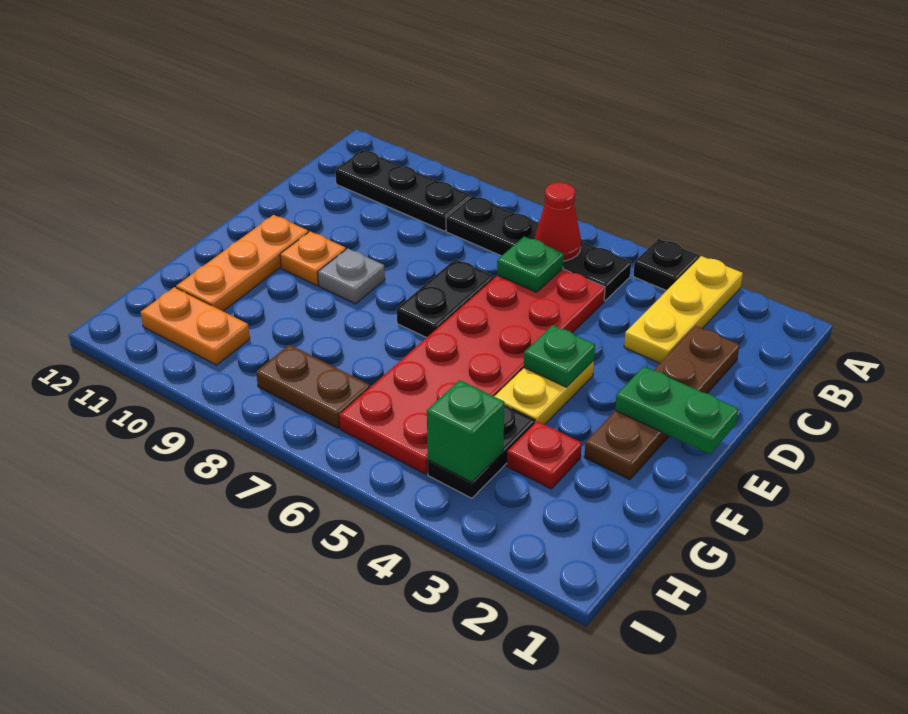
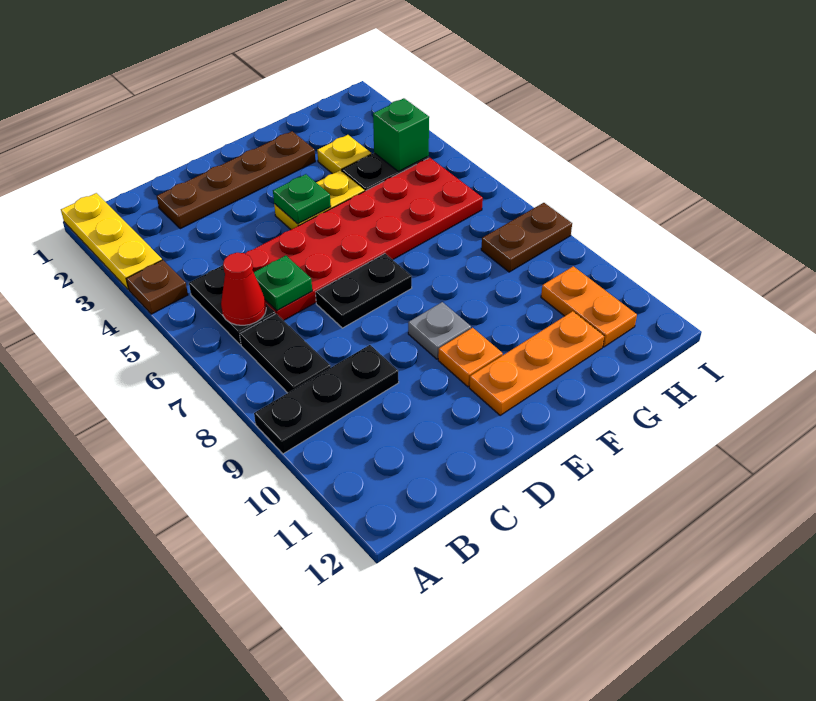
yellow 1x3 plate [624,256,743,363] -> yellow 1x3 plate turned to [61,193,162,289]
black 1x1 plate [633,239,699,291] -> brown 1x1 plate [126,260,188,314]
black 1x3 plate [335,150,471,231] -> black 1x3 plate turned to [254,345,399,454]
green 1x2 plate [615,366,738,454] -> none
red 1x1 plate [507,421,582,489] -> yellow 1x1 plate [317,135,371,174]
brown 1x2 plate [256,345,370,428] -> brown 1x2 plate turned to [481,203,572,272]

